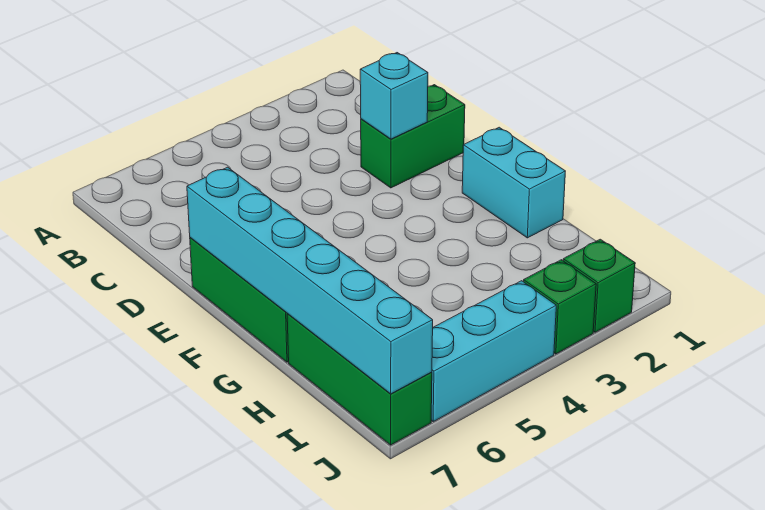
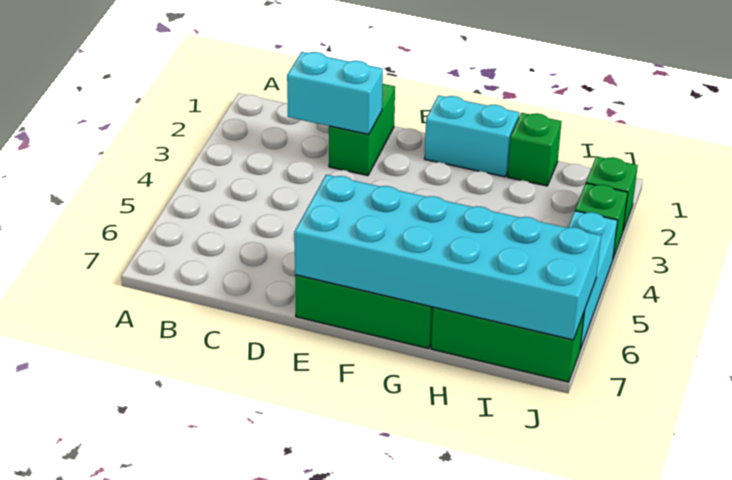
cyan 1x1 brick [360,53,428,139] -> cyan 1x2 brick [287,52,383,134]
cyan 1x6 brick [187,167,433,394] -> cyan 2x6 brick [294,175,601,340]
none -> green 1x1 brick [507,113,562,186]

